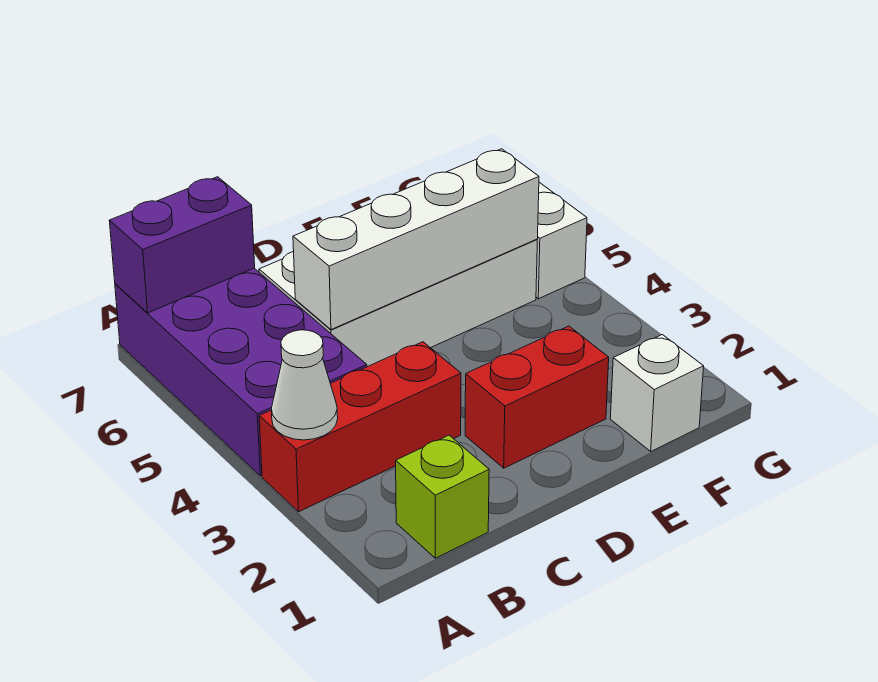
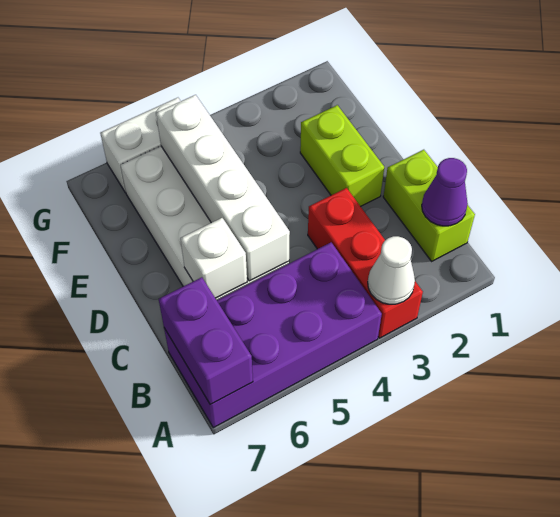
lime 1x1 brick [396,435,489,558] -> lime 1x2 brick [383,150,475,261]
none -> purple 1x1 cone [422,158,468,226]
red 1x2 brick [465,326,609,468] -> lime 1x2 brick [300,105,384,206]
white 1x1 brick [610,335,704,451] -> white 1x1 brick moved to [180,218,247,298]

